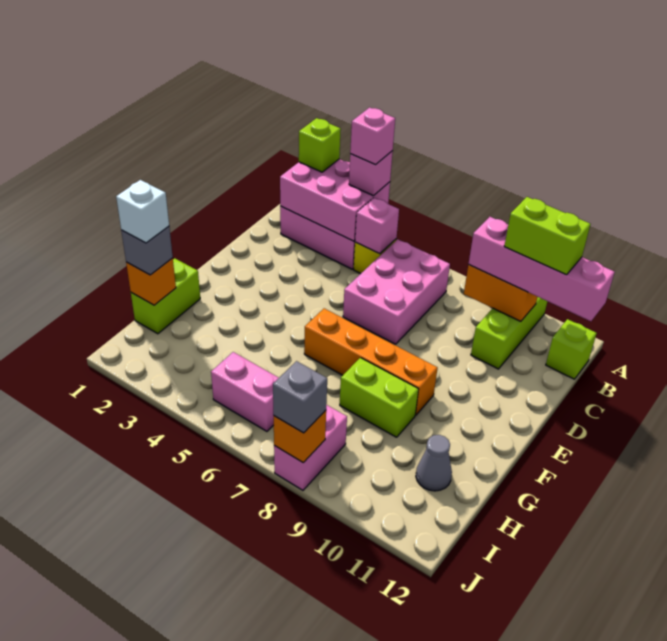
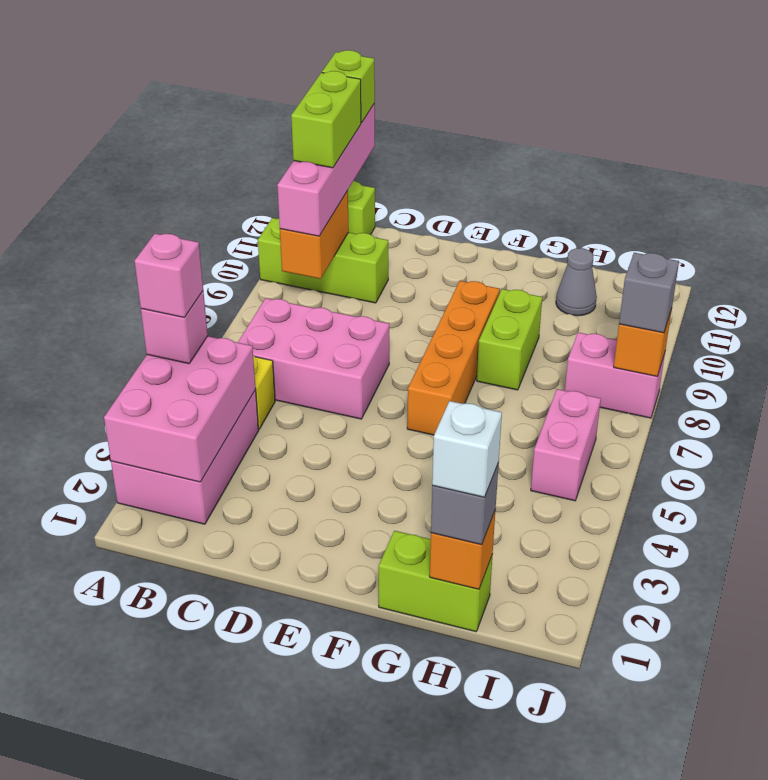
lime 1x1 brick [299,118,341,172] -> lime 1x1 brick moved to [322,50,375,123]
pink 1x1 brick [355,198,399,254] -> none

